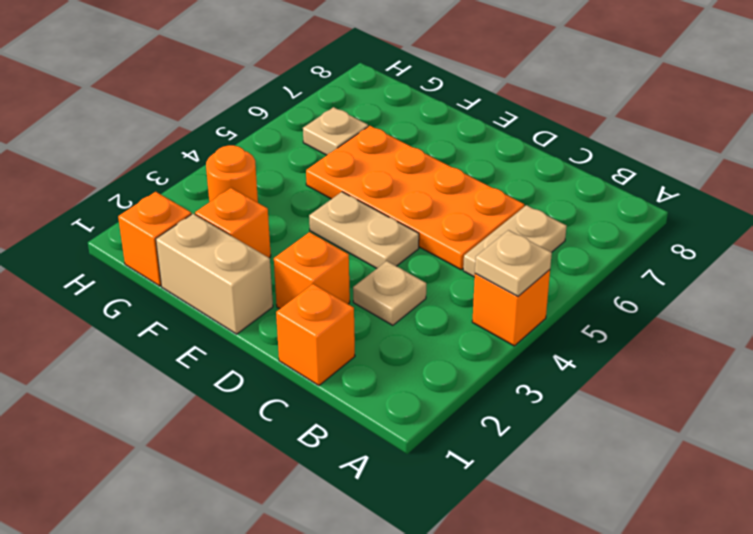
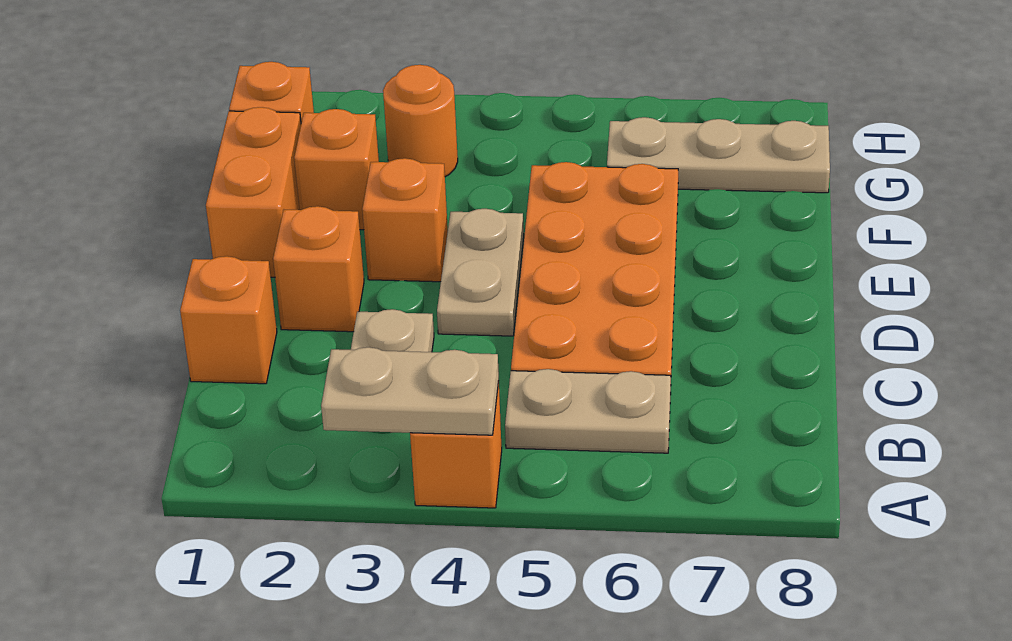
tan 1x1 plate [475,230,552,296] -> tan 1x2 plate [321,347,499,435]
tan 1x2 brick [156,214,273,334] -> orange 1x2 brick [206,107,301,277]
none -> orange 1x1 brick [362,158,448,282]
tan 1x1 plate [303,107,368,155] -> tan 1x3 plate [607,117,830,193]

